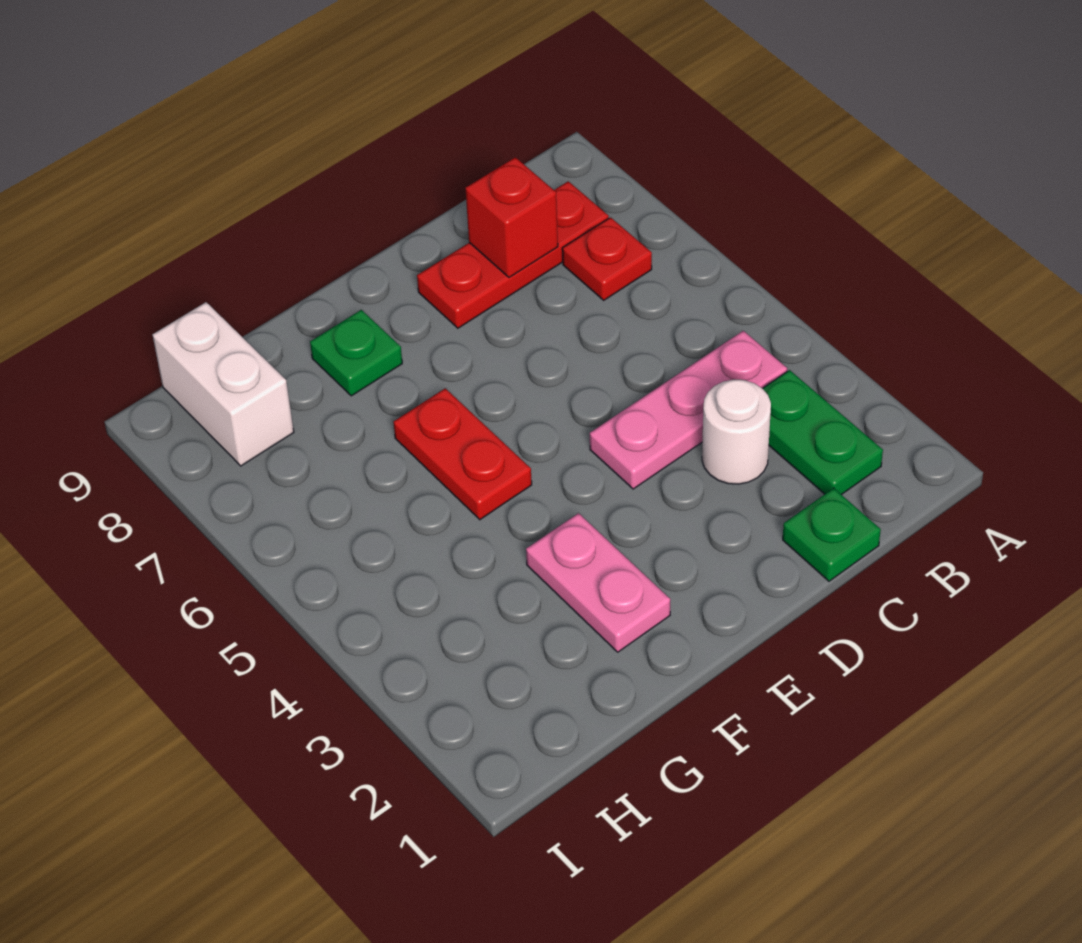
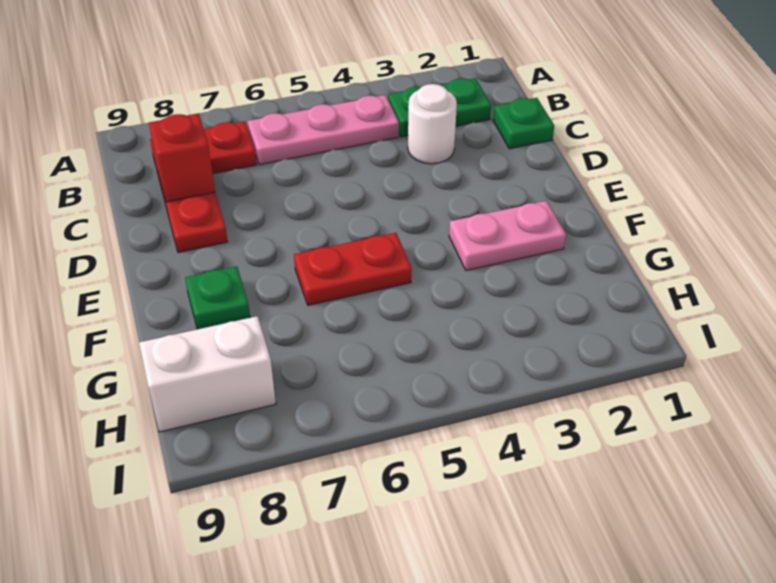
pink 1x3 plate [590,331,787,489] -> pink 1x3 plate turned to [248,95,399,165]

